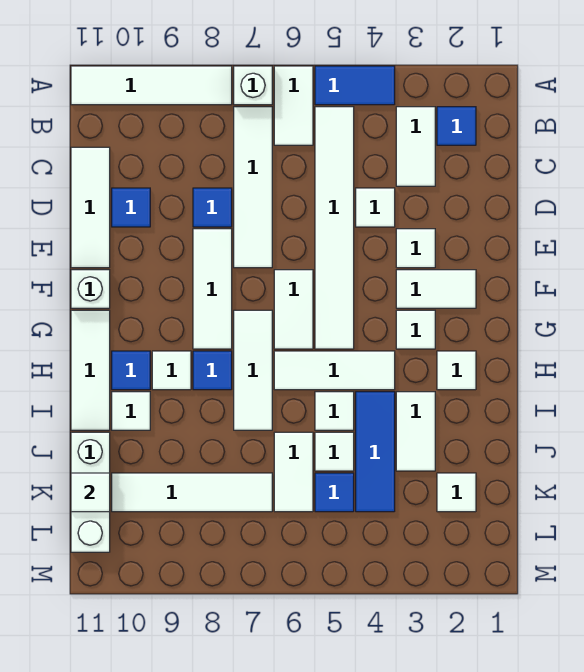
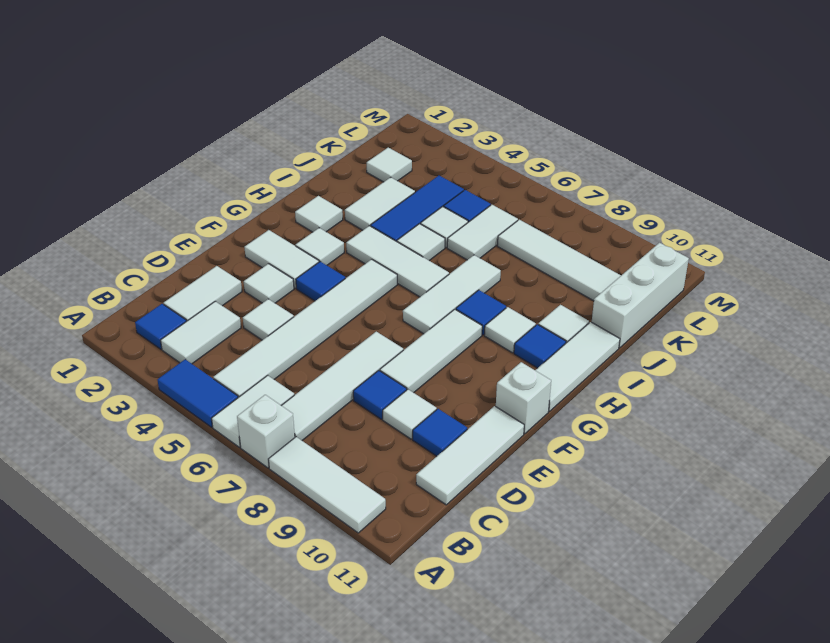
white 1x4 tile [71,66,232,105] -> white 1x3 tile [268,437,386,533]
none -> blue 1x1 tile [296,262,345,301]
white 1x2 tile [274,270,313,349] -> white 1x2 tile moved to [164,266,242,321]
white 1x1 tile [71,473,110,512] -> white 1x1 tile moved to [383,389,437,439]

